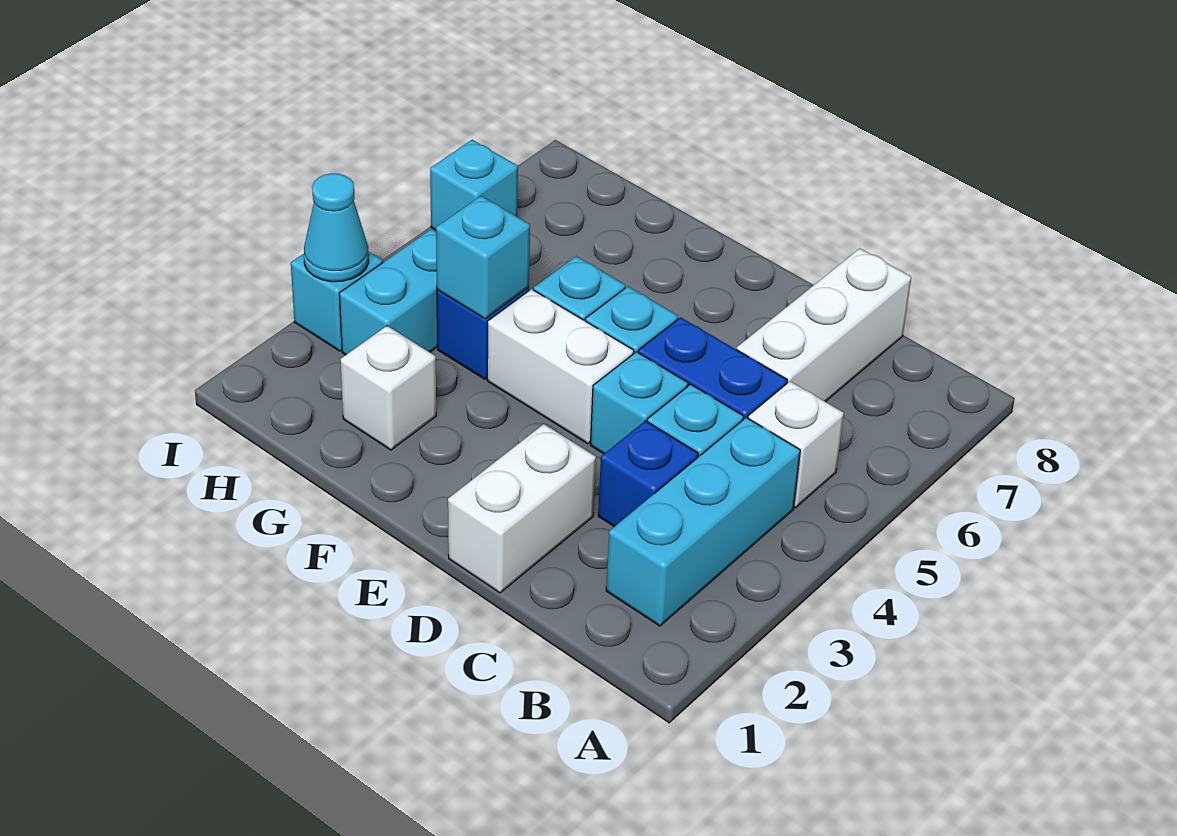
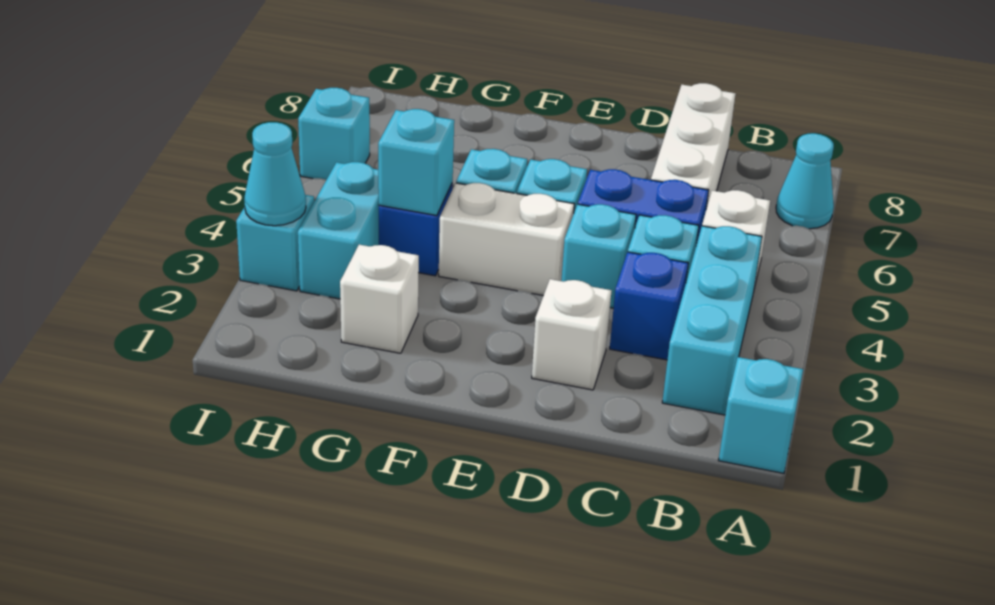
none -> cyan 1x1 brick [719,357,803,473]
none -> cyan 1x1 cone [776,133,834,229]
white 1x2 brick [448,424,596,593] -> white 1x1 brick [532,279,612,390]

